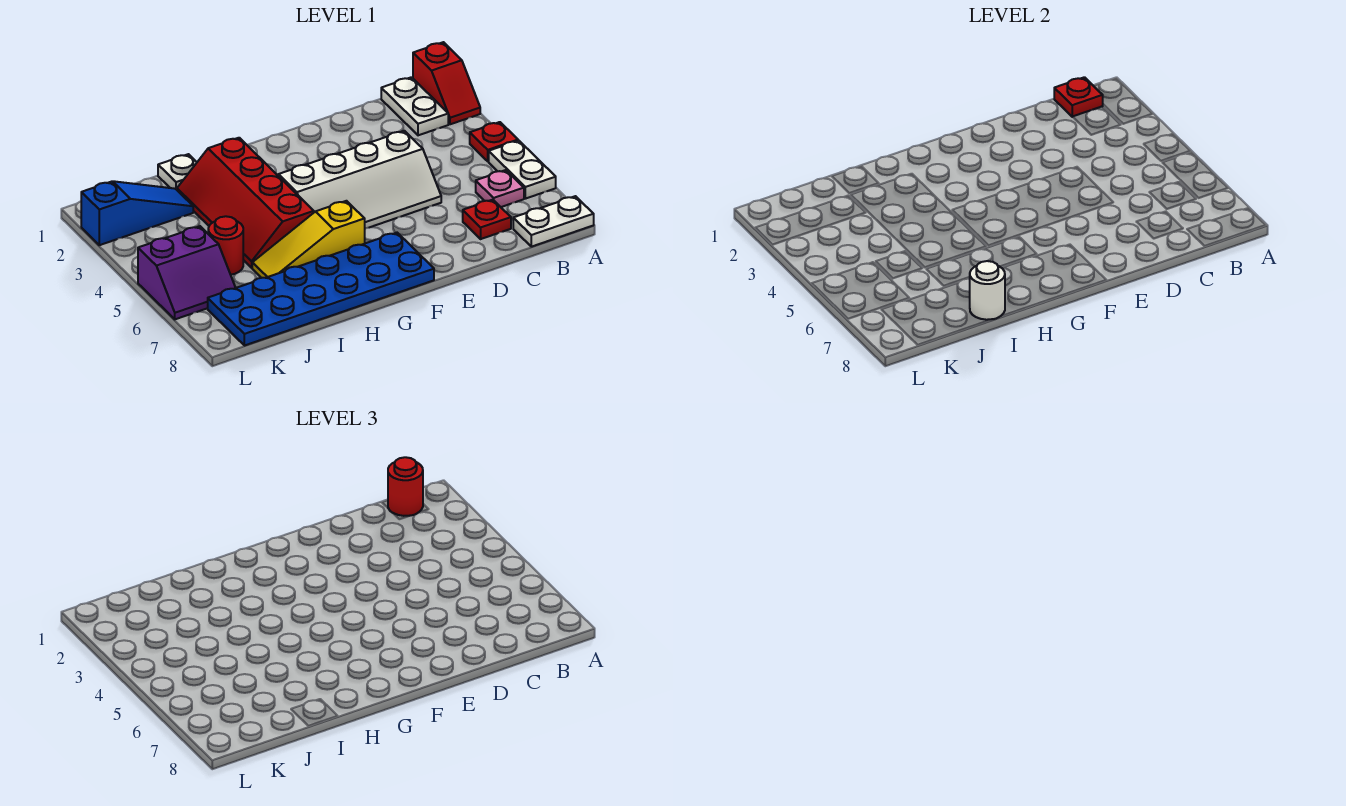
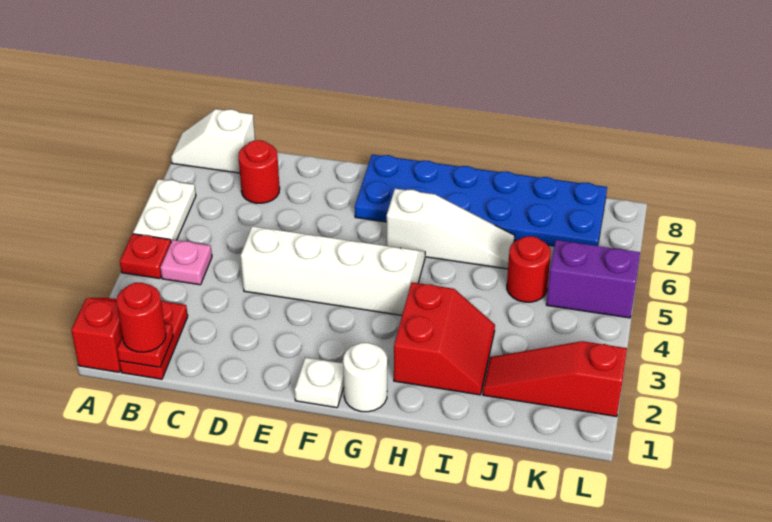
white 1x2 plate [513,196,594,247] -> white 1x2 slope [171,109,255,173]
white 1x2 plate [381,77,448,135] -> red 1x2 plate [119,301,188,379]
pink 1x1 plate [476,170,524,207] -> pink 1x1 plate moved to [160,240,212,285]
red 1x1 plate [463,200,511,239] -> red 1x1 round brick [239,140,280,203]
yellow 1x3 slope [252,201,365,278] -> white 1x3 slope [387,189,515,269]
red 2x4 slope [177,138,314,268] -> red 2x2 slope [394,282,495,395]
white 1x1 plate [158,154,197,190] -> white 1x1 plate moved to [295,357,344,408]
white 1x1 round brick [970,261,1005,320] -> white 1x1 round brick moved to [343,343,387,412]
blue 1x3 slope [81,181,193,245] -> red 1x3 slope [483,341,627,417]

